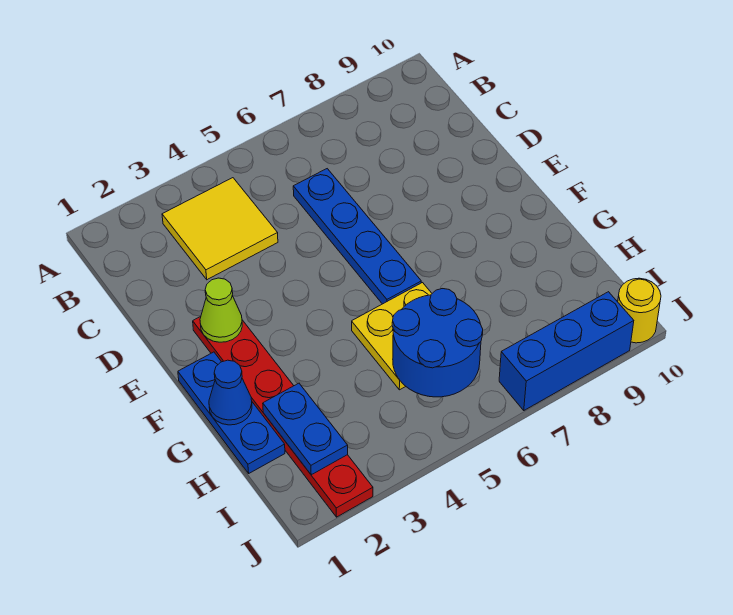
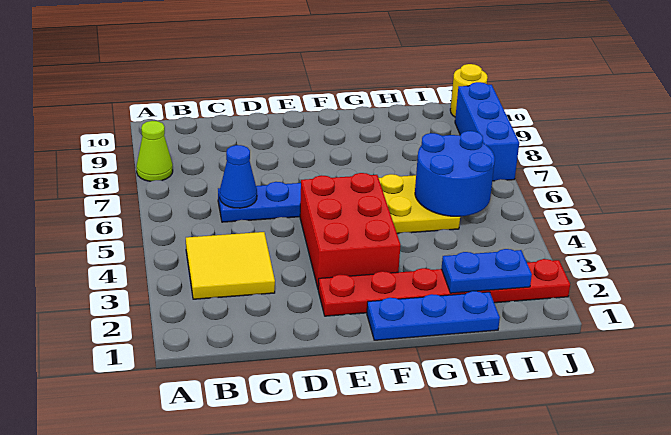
lime 1x1 cone [200,278,242,342] -> lime 1x1 cone moved to [136,121,173,181]
none -> red 2x3 brick [300,173,400,288]
blue 1x1 cone [209,360,252,425] -> blue 1x1 cone moved to [220,145,257,208]

